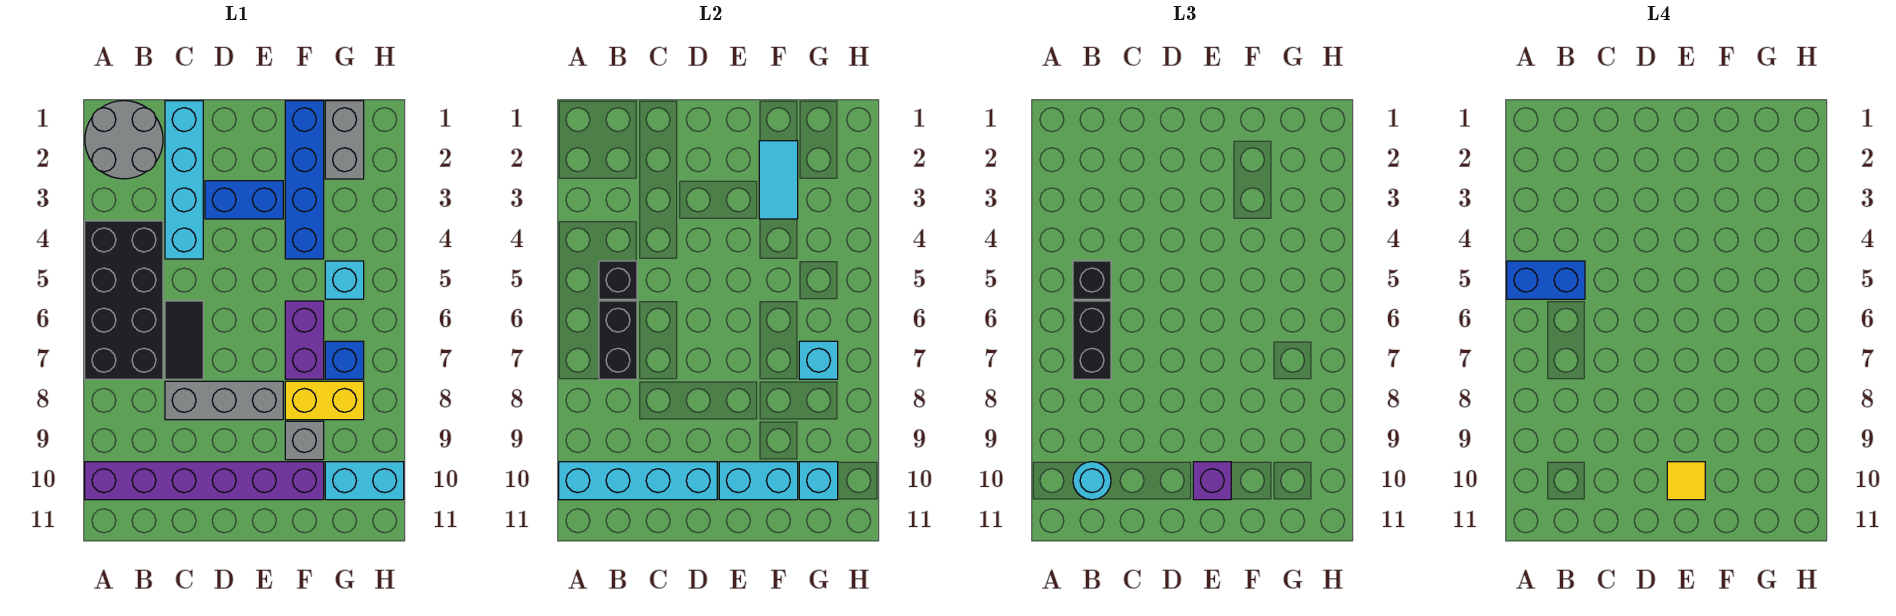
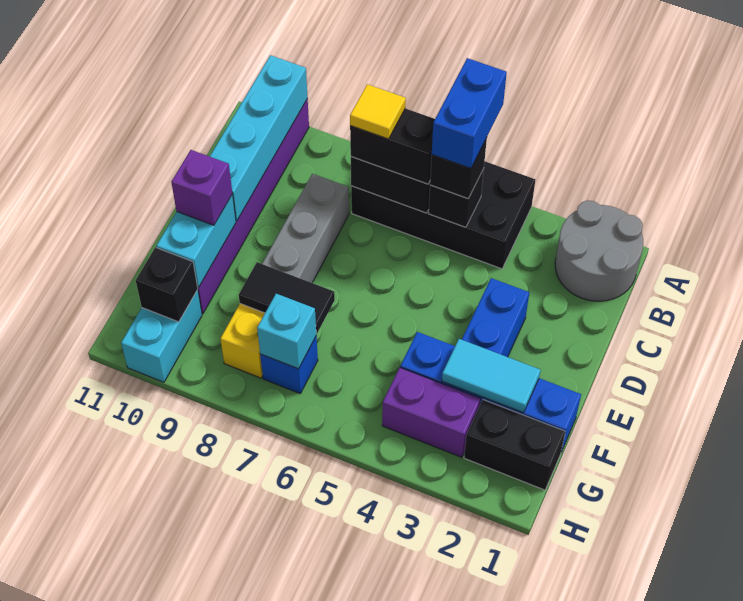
cyan 1x1 round brick [1073,462,1111,500] -> none
cyan 1x4 brick [165,101,203,259] -> none
black 1x2 tile [165,301,203,379] -> black 1x2 tile moved to [239,262,335,333]
yellow 1x1 tile [1667,462,1705,500] -> yellow 1x1 tile moved to [350,84,406,139]
purple 1x2 brick [285,301,324,379] -> purple 1x2 brick moved to [382,368,481,457]
grey 1x1 brick [285,421,324,460] -> none
grey 1x2 brick [325,101,364,179] -> black 1x2 brick [464,400,565,490]
cyan 1x1 brick [325,261,364,299] -> none
cyan 1x1 brick [799,462,838,500] -> black 1x1 brick [136,247,198,322]

